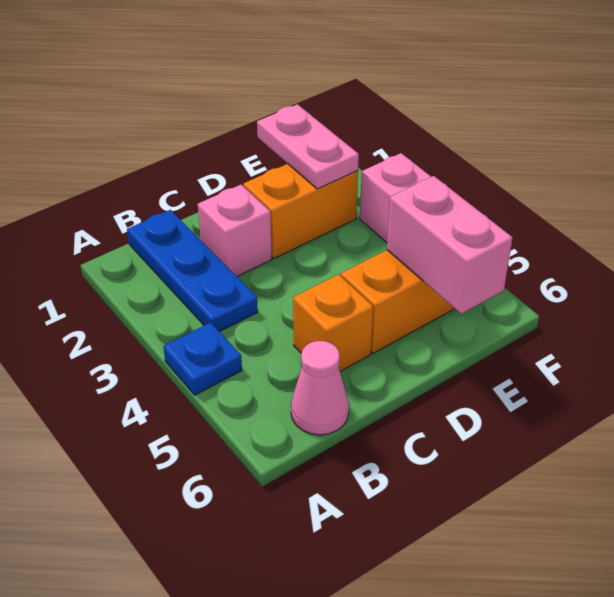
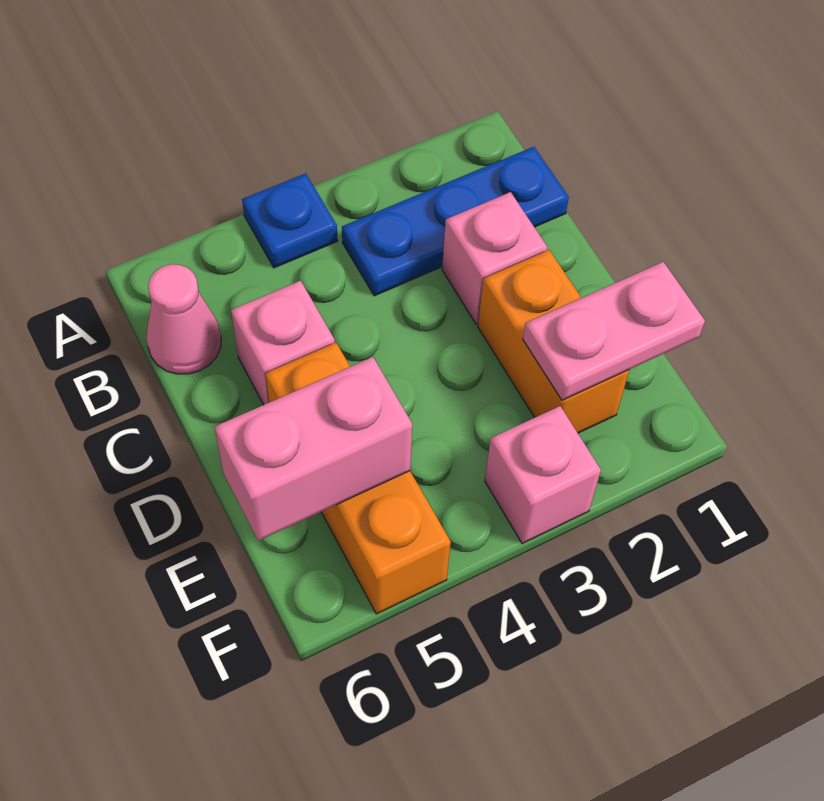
orange 1x1 brick [293,274,373,371] -> pink 1x1 brick [231,281,335,405]

